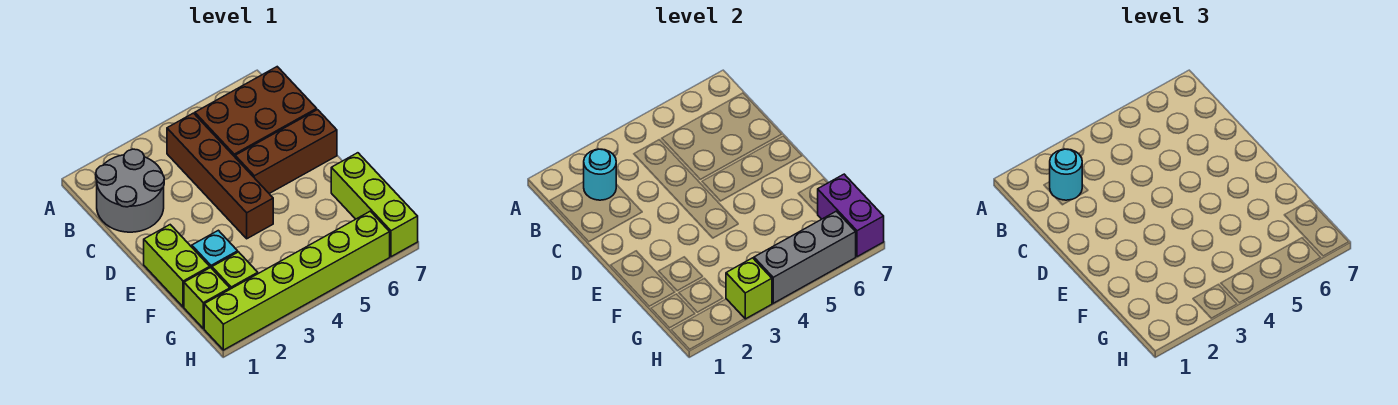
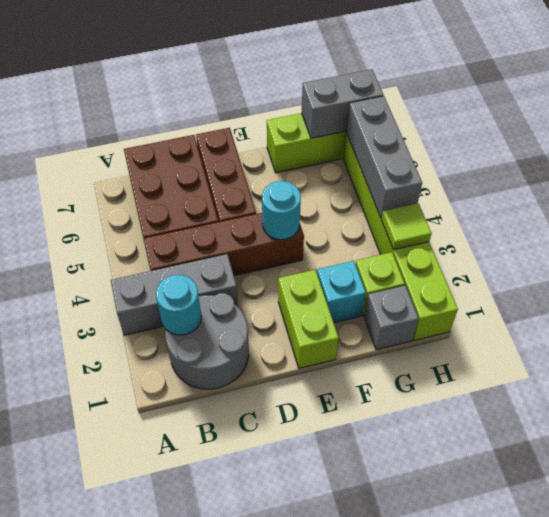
none -> grey 1x3 brick [111,254,238,335]
cyan 1x1 round brick [1050,149,1082,200] -> cyan 1x1 round brick moved to [262,181,301,240]
lime 1x2 brick [144,225,210,307] -> lime 1x2 brick turned to [278,270,339,368]
lime 1x1 brick [184,268,230,328] -> grey 1x1 brick [364,286,419,350]
purple 1x2 brick [818,174,884,257] -> grey 1x2 brick [302,69,383,138]
lime 1x1 brick [726,258,772,319] -> lime 1x1 tile [381,203,431,250]

